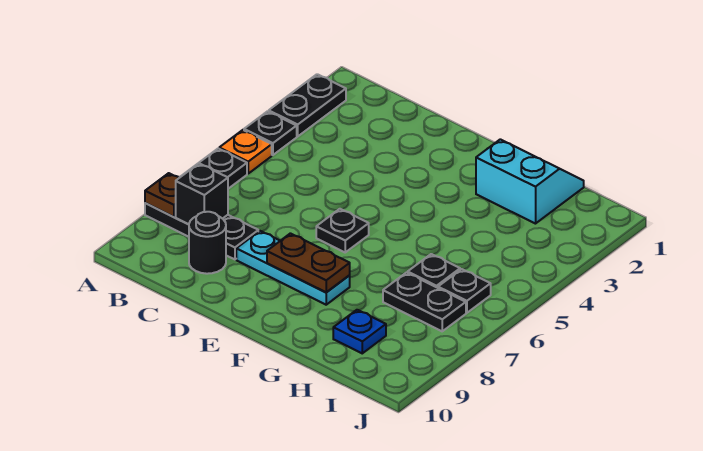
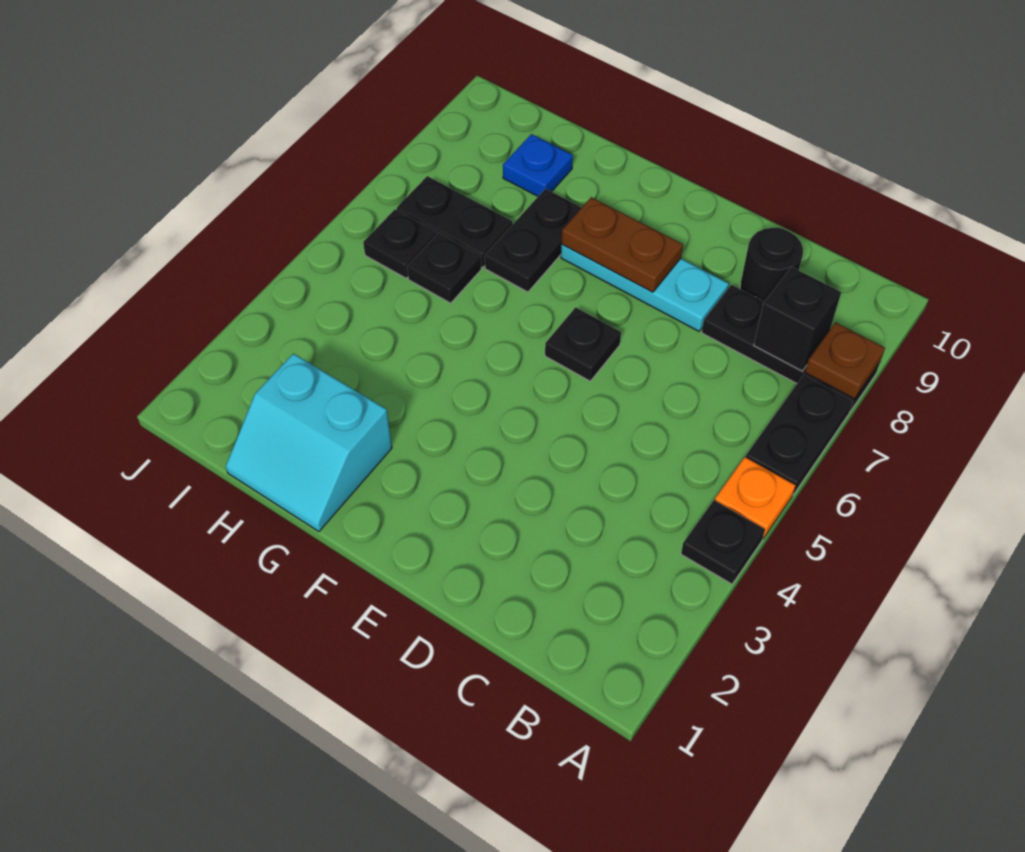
black 1x2 plate [269,74,346,136] -> black 1x2 plate moved to [485,189,582,292]

